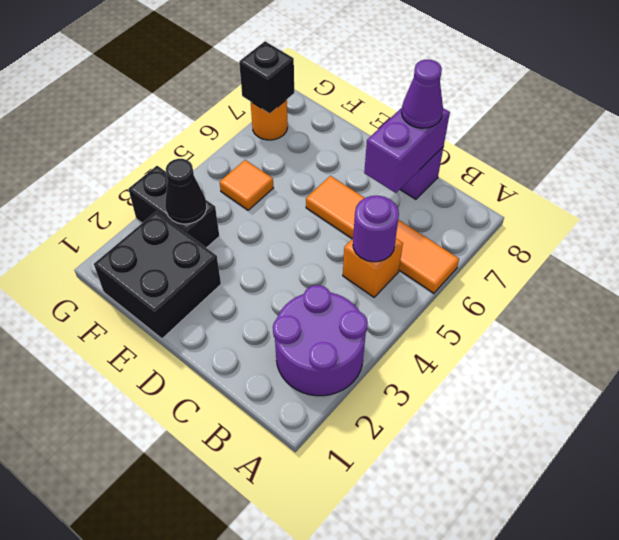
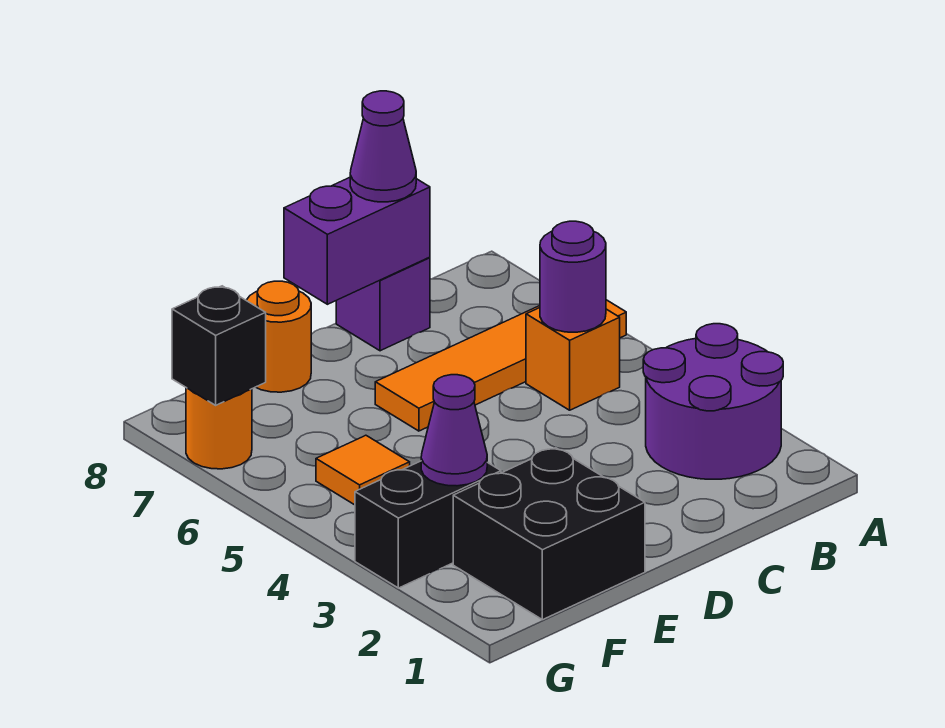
purple 1x2 brick [364,108,450,193] -> purple 1x2 brick turned to [284,178,430,304]
none -> orange 1x1 round brick [246,281,311,392]
black 1x1 cone [165,159,207,224] -> purple 1x1 cone [421,375,487,486]

